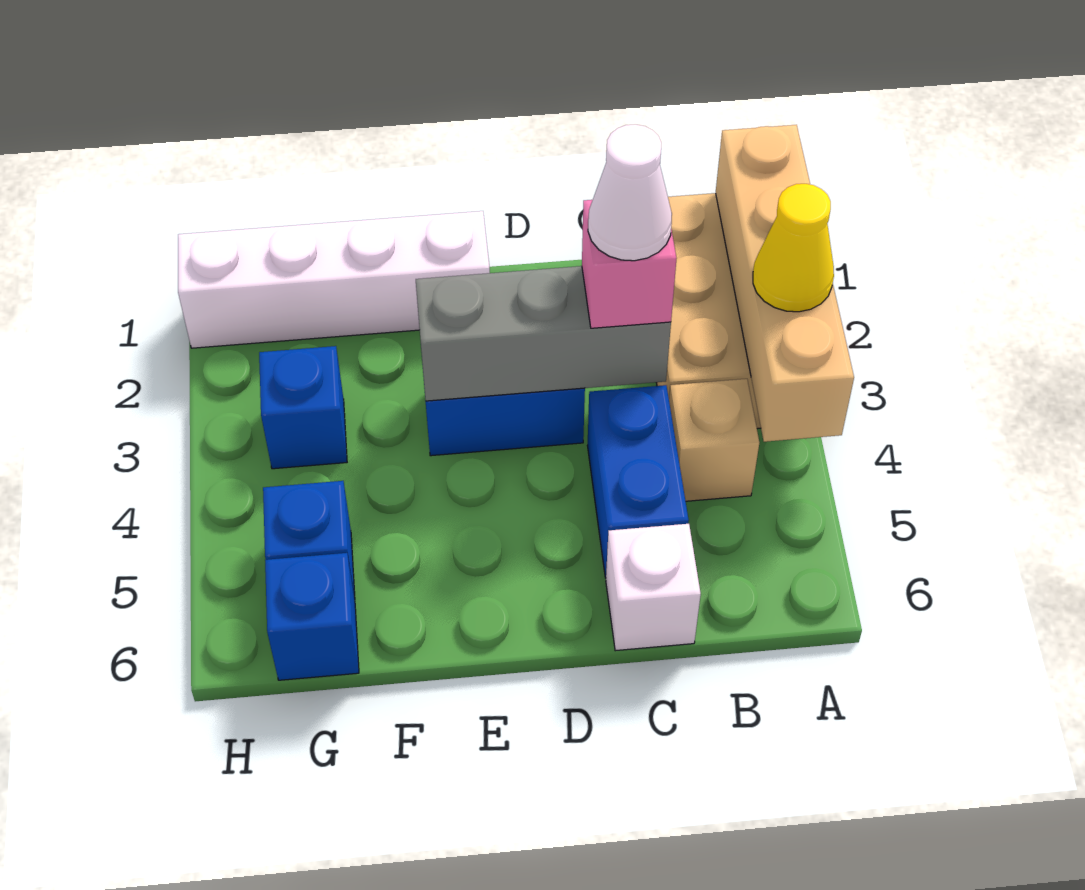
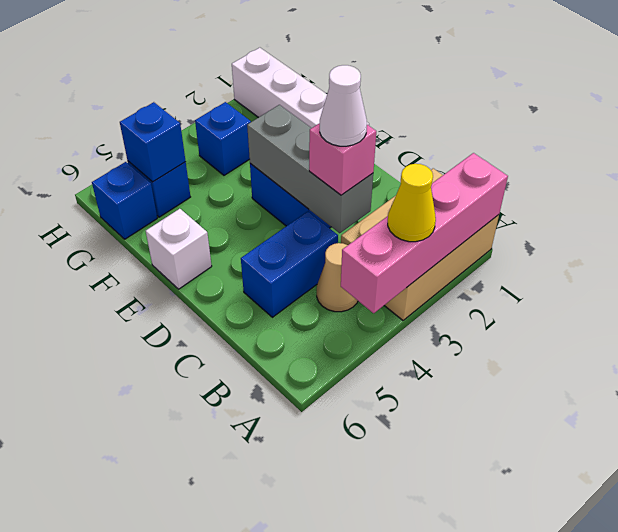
tan 1x4 brick [716,125,854,442] -> pink 1x4 brick [341,153,508,313]
tan 1x1 brick [669,379,759,501] -> tan 1x1 cone [317,243,358,312]
white 1x1 brick [606,524,701,651] -> white 1x1 brick moved to [146,209,212,289]
none -> blue 1x1 brick [120,102,186,182]

